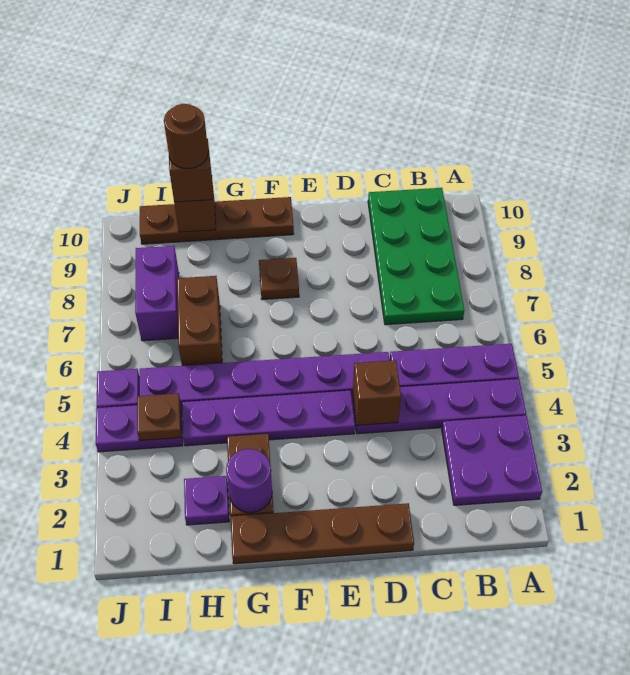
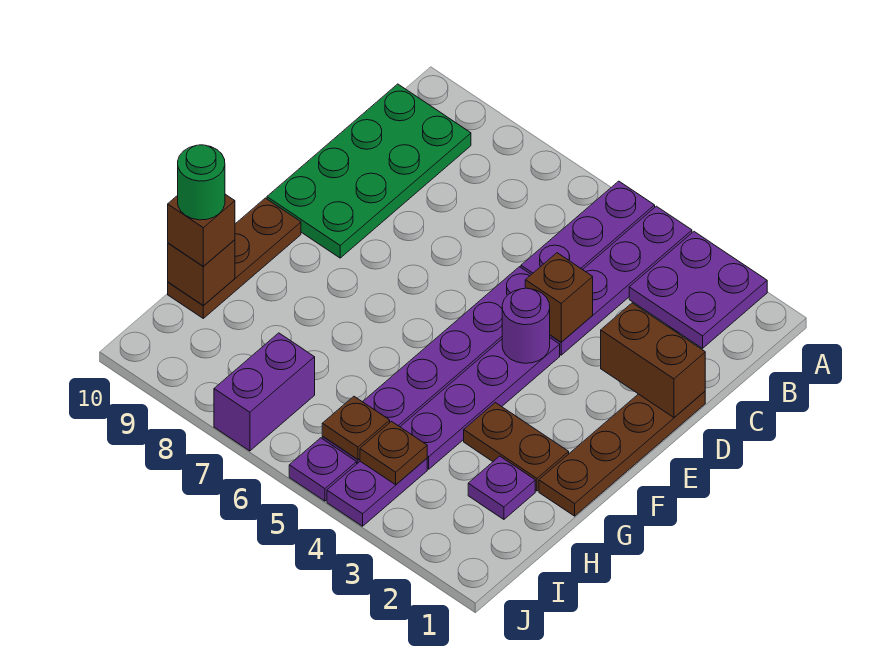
green 2x4 plate [368,188,464,325] -> green 2x4 plate turned to [267,84,471,258]
brown 1x1 plate [259,258,299,300] -> brown 1x1 plate moved to [322,396,390,460]
brown 1x4 plate [140,197,294,244] -> brown 1x3 plate [168,198,301,318]
purple 1x1 round brick [226,449,272,513] -> purple 1x1 round brick moved to [502,288,550,363]
brown 1x2 brick [177,276,222,366] -> brown 1x2 brick moved to [601,303,705,417]
brown 1x1 round brick [164,104,208,169] -> green 1x1 round brick [178,145,225,220]
purple 1x2 brick [135,246,179,341] -> purple 1x2 brick turned to [214,333,315,451]

